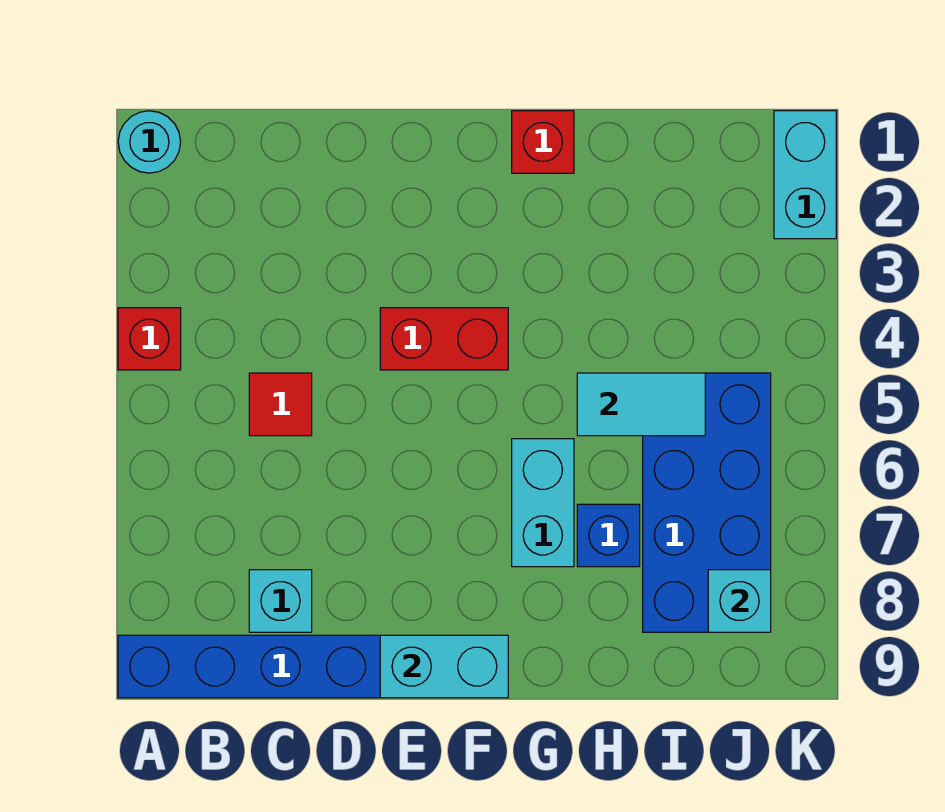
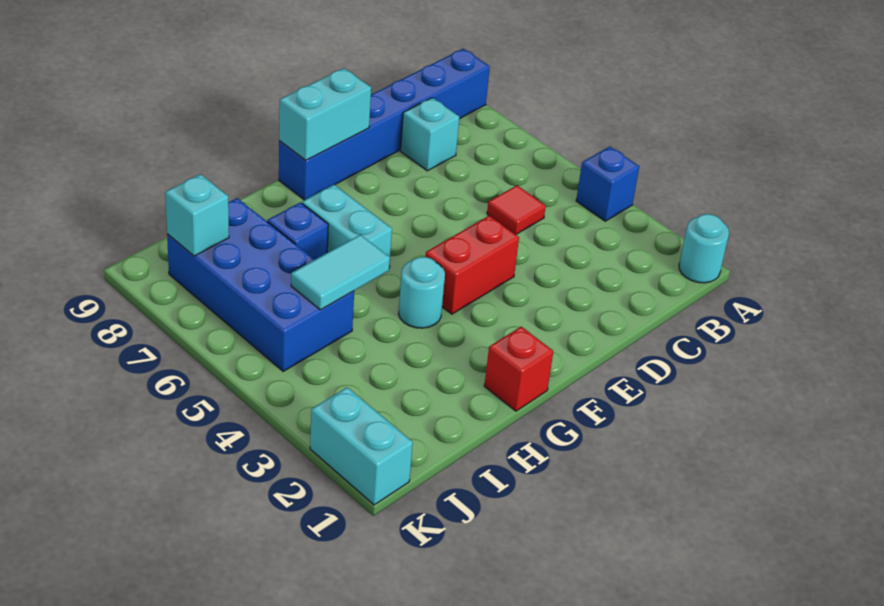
red 1x1 brick [118,308,181,370] -> blue 1x1 brick [576,146,639,221]
none -> cyan 1x1 round brick [399,257,445,328]

